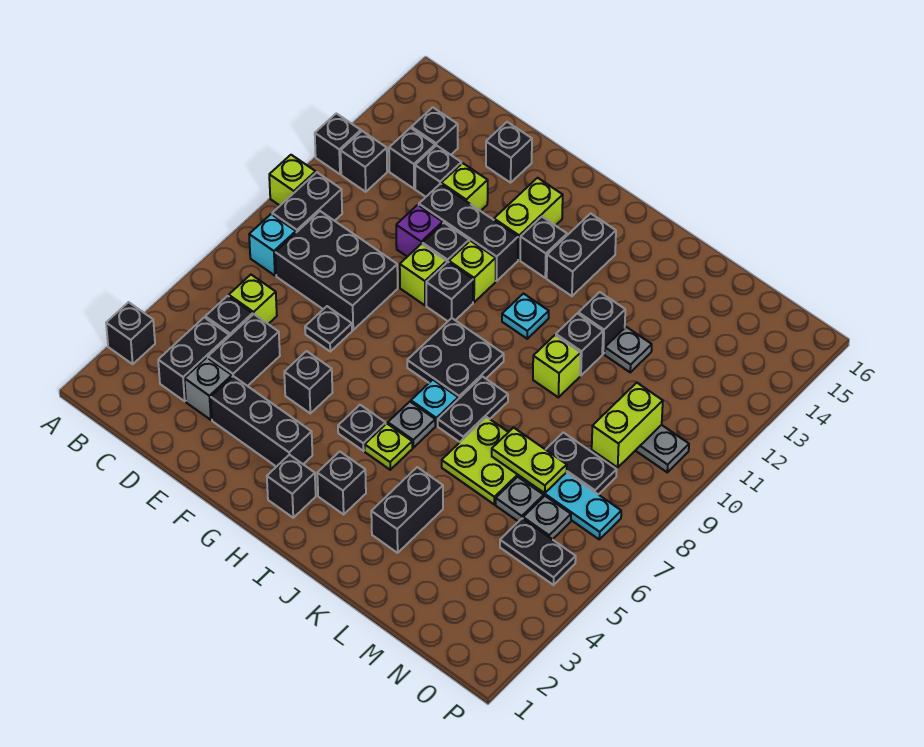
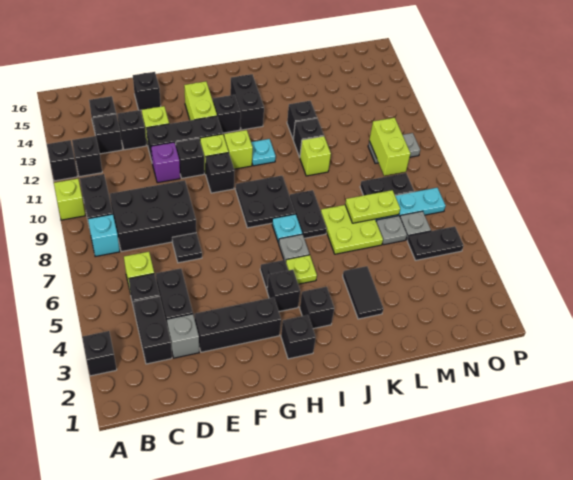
black 1x1 brick [284,351,332,413] -> black 1x1 brick moved to [267,270,300,312]
lime 1x1 brick [400,244,447,305] -> lime 1x1 brick moved to [224,130,253,169]
black 1x2 brick [371,467,443,553] -> black 1x2 tile [343,266,383,319]
grey 1x1 plate [605,327,652,372] -> none

